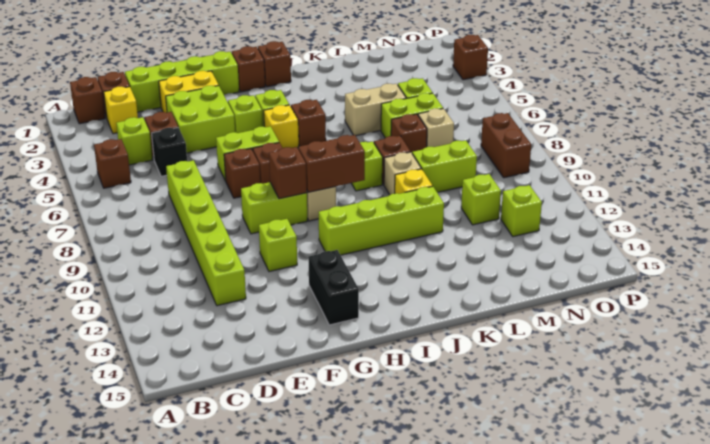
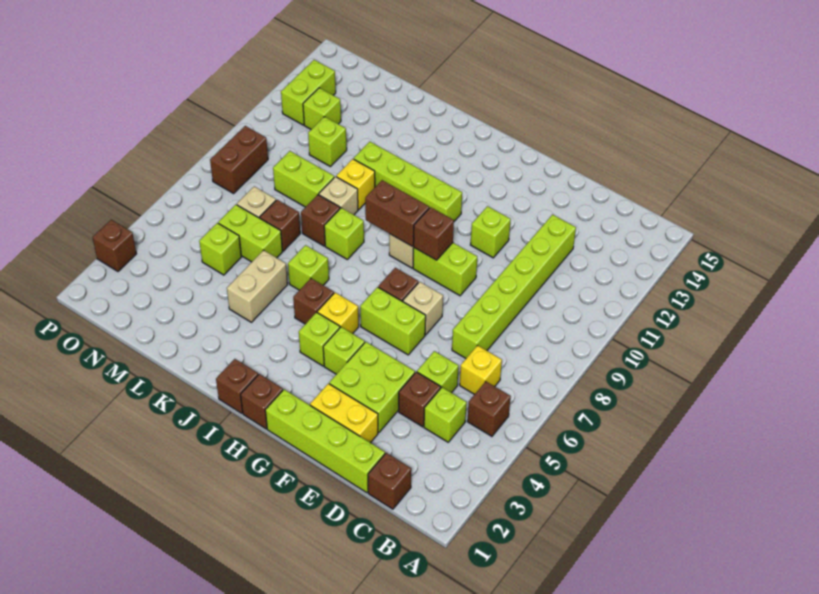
brown 1x1 brick [70,77,105,124] -> none
yellow 1x1 brick [104,87,138,134] -> yellow 1x1 brick moved to [460,345,502,394]
black 1x1 brick [152,128,187,176] -> lime 1x1 brick [417,351,459,393]
brown 1x1 brick [224,149,260,198] -> tan 1x1 brick [403,282,443,335]
black 1x2 brick [308,250,359,325] -> none
none -> lime 1x1 brick [288,245,329,290]
tan 1x2 brick [345,84,406,136] -> tan 1x2 brick turned to [227,250,288,322]
none -> lime 1x2 brick [281,60,336,125]

